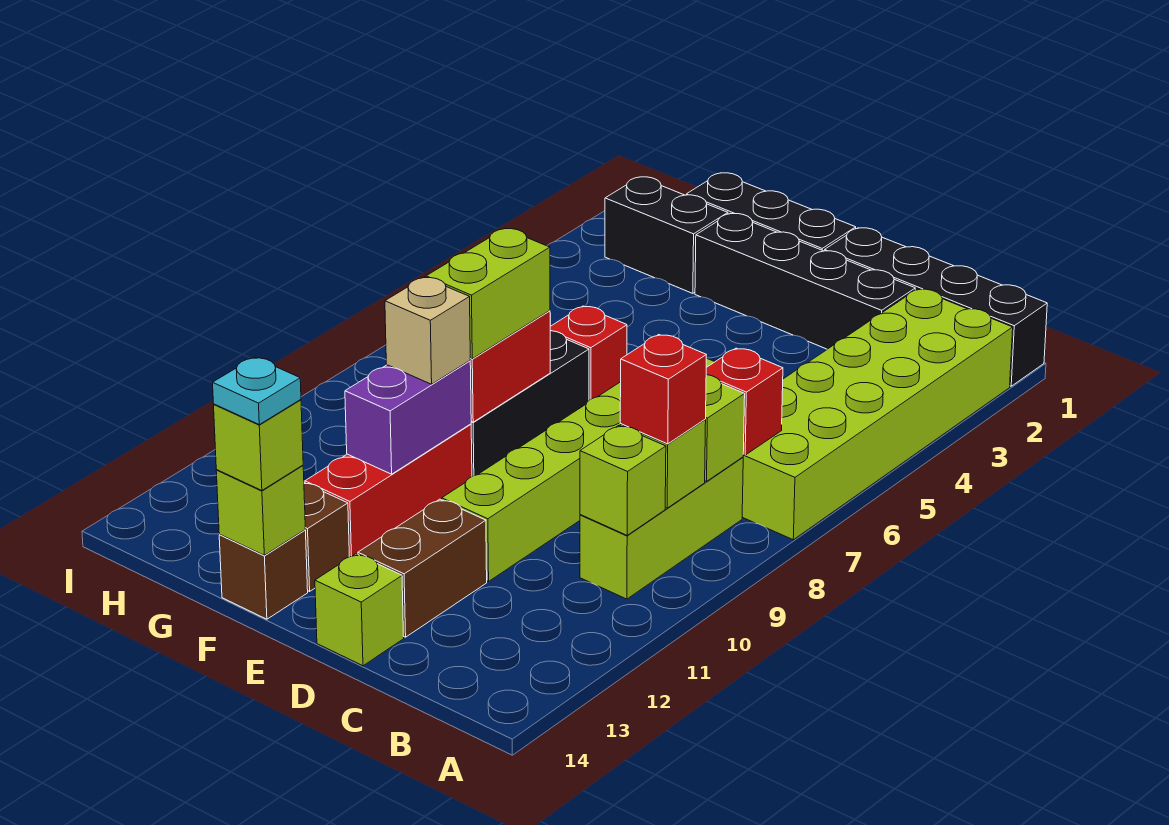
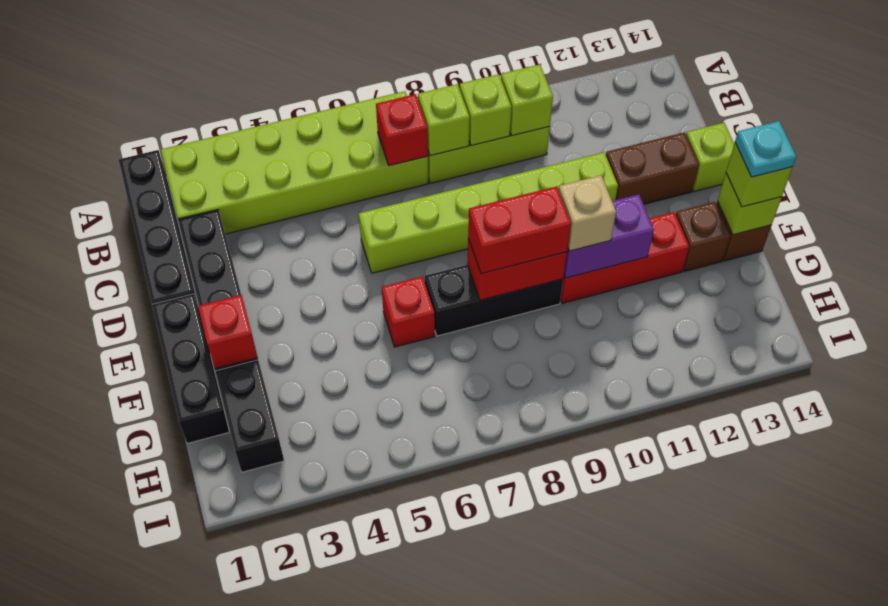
red 1x1 brick [620,335,706,444] -> red 1x1 brick moved to [198,295,258,369]
lime 1x2 brick [426,229,550,359] -> red 1x2 brick [468,186,571,274]

